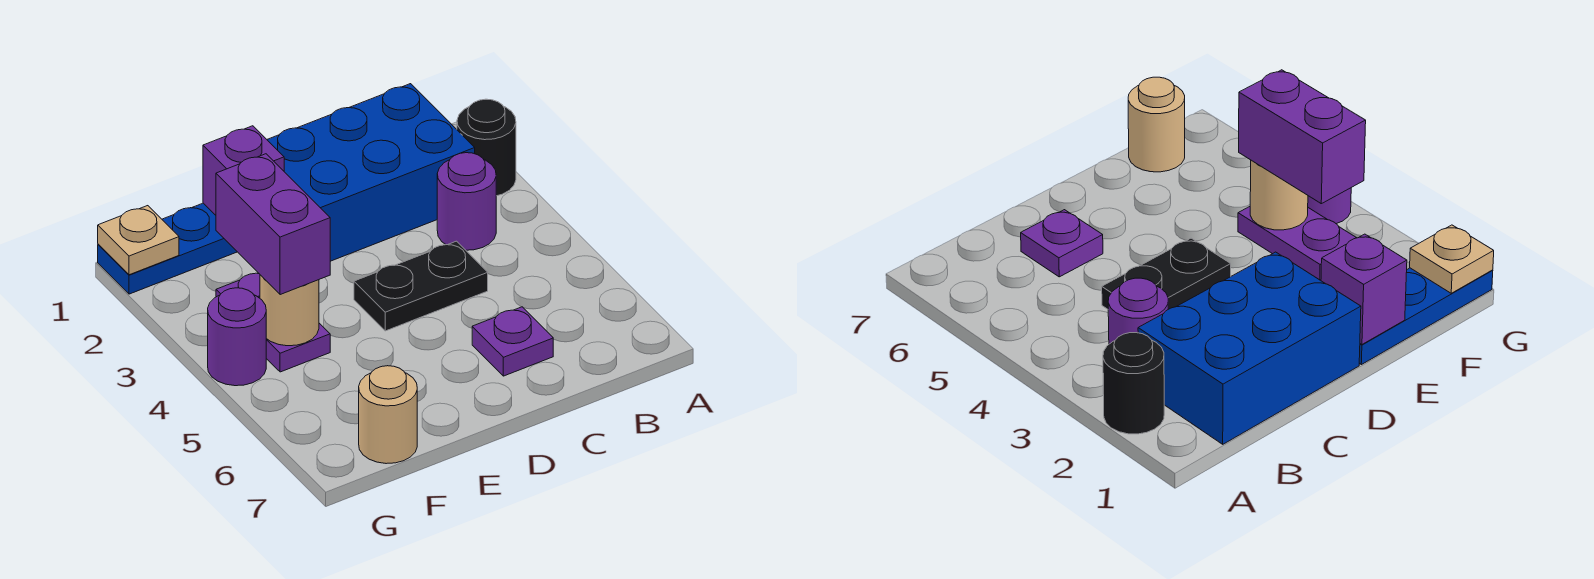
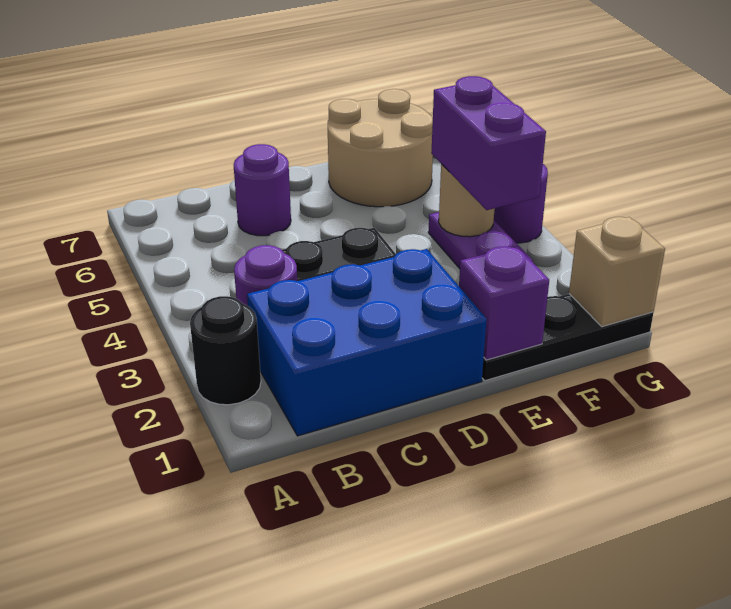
purple 1x1 plate [472,307,553,376] -> purple 1x1 round brick [234,144,291,236]
blue 1x3 plate [98,203,237,294] -> black 1x3 plate [482,294,653,381]
tan 1x1 round brick [359,366,417,464] -> tan 2x2 round brick [328,89,433,207]
tan 1x1 plate [98,206,179,275] -> tan 1x1 brick [569,217,665,327]

